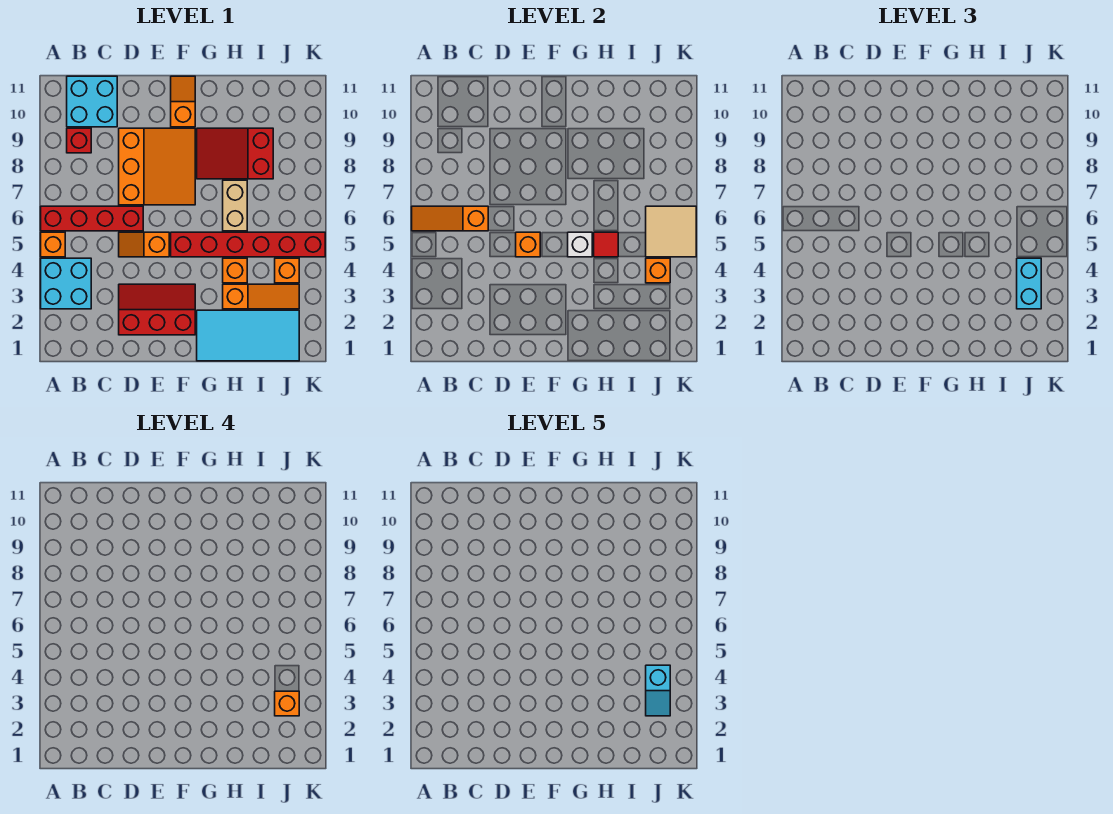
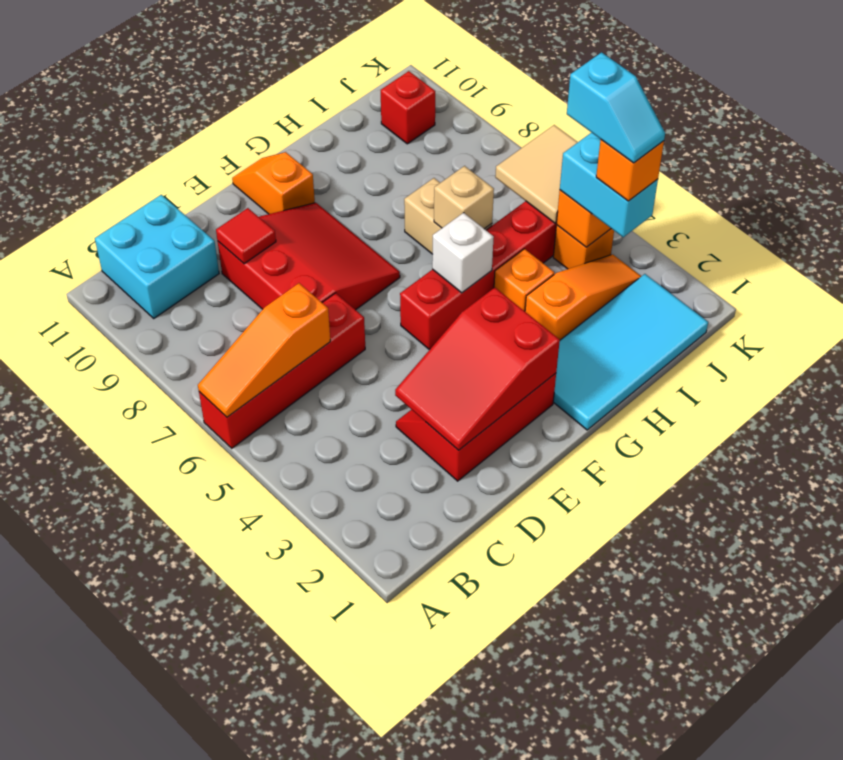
cyan 2x2 brick [41,258,91,309] -> none
orange 1x1 brick [41,232,65,257] -> none
red 1x1 brick [67,128,91,153] -> red 1x1 brick moved to [381,71,435,144]
orange 1x2 slope [119,232,169,257] -> none
orange 3x3 slope [119,128,195,205] -> red 3x3 slope [218,203,400,310]
orange 1x1 brick [516,232,540,257] -> none
red 2x3 slope [197,128,273,179] -> red 2x3 slope moved to [395,288,560,450]
red 1x1 tile [594,232,618,257] -> red 1x1 tile moved to [216,208,276,264]
none -> tan 1x1 brick [434,166,494,229]

